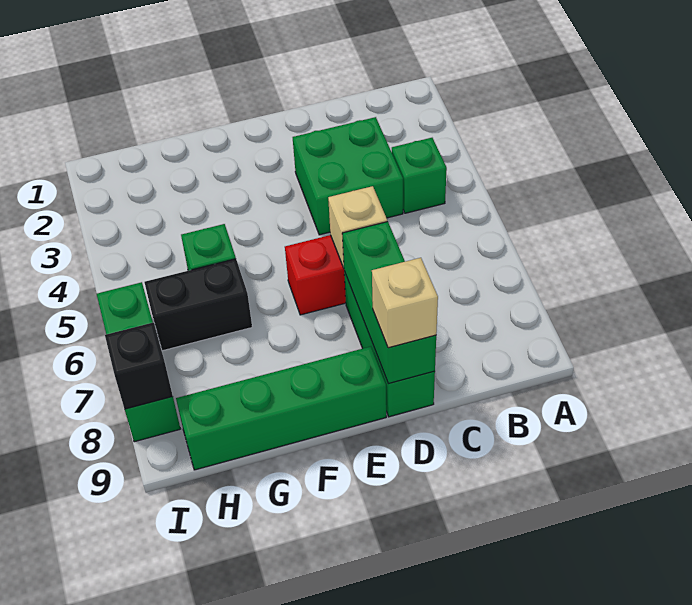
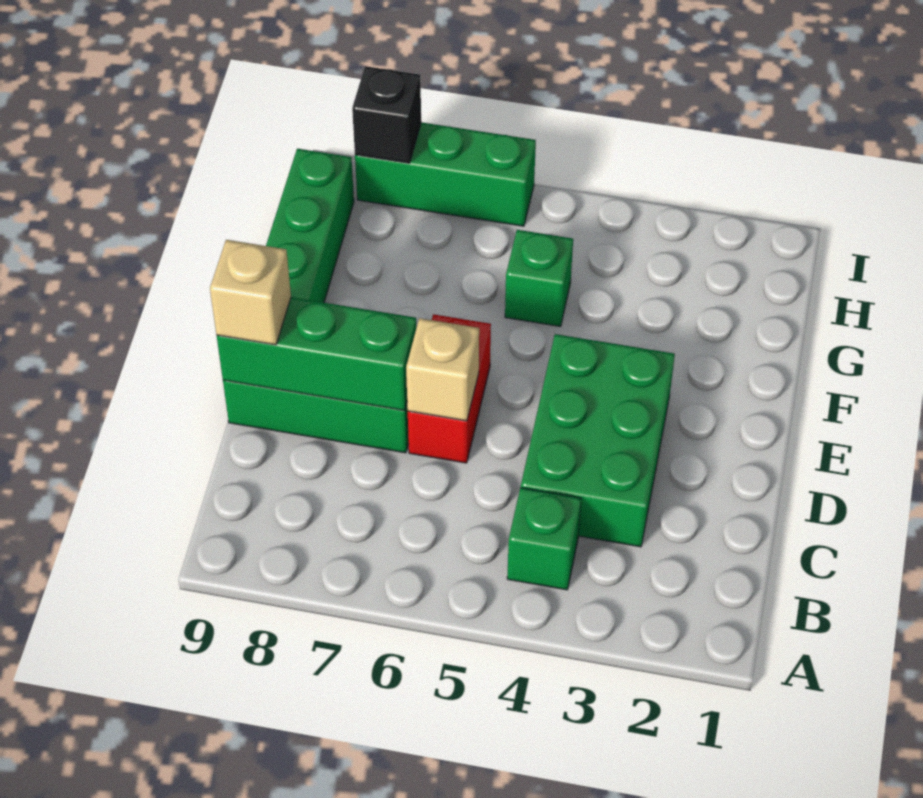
green 2x2 brick [293,117,403,235] -> green 2x3 brick [521,334,675,547]
black 1x2 brick [144,259,252,351] -> none

